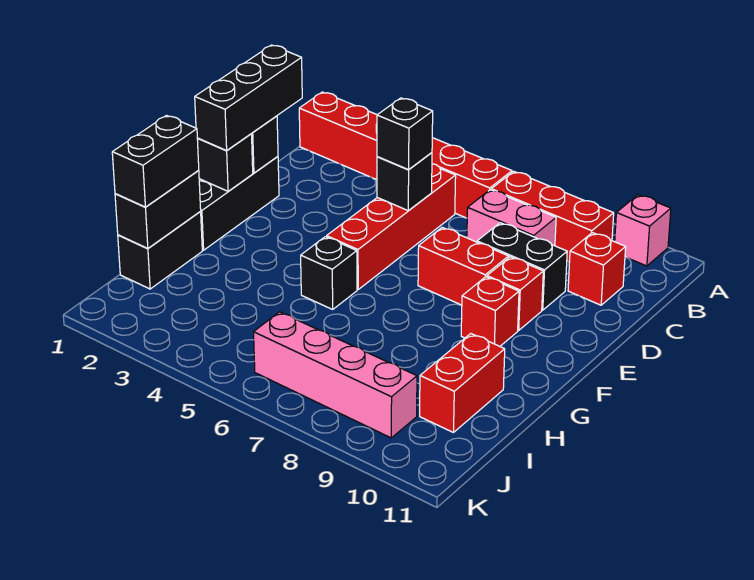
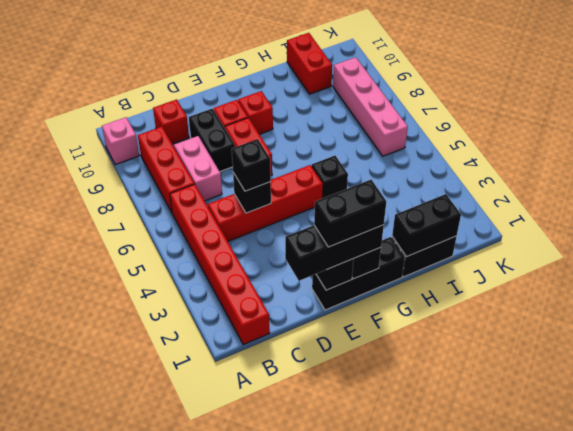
black 1x2 brick [112,116,199,207] -> black 1x2 brick moved to [314,180,386,247]
red 1x2 brick [420,334,505,433] -> red 1x2 brick turned to [287,33,332,94]

